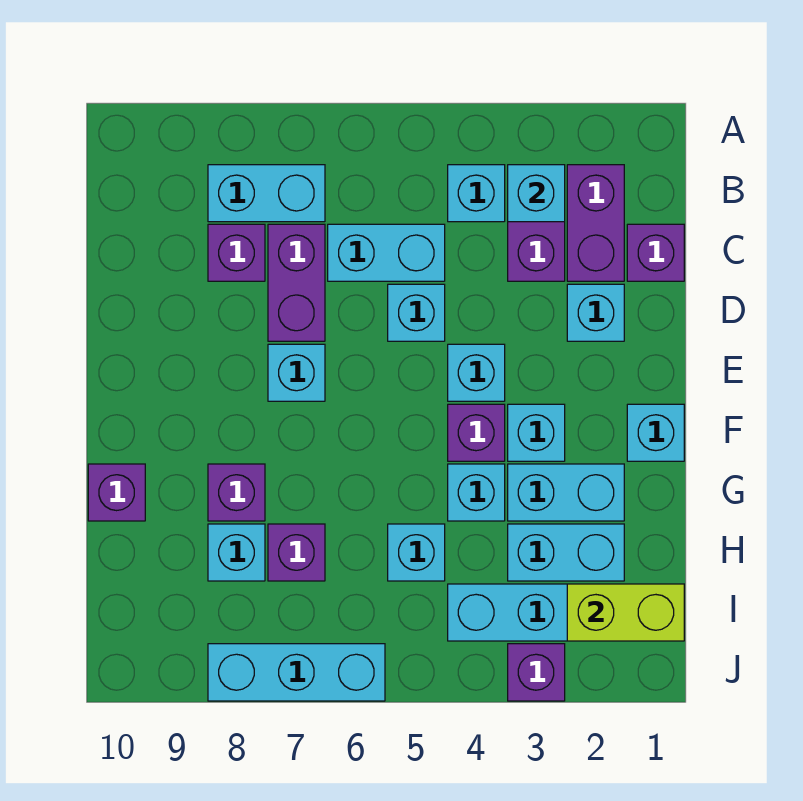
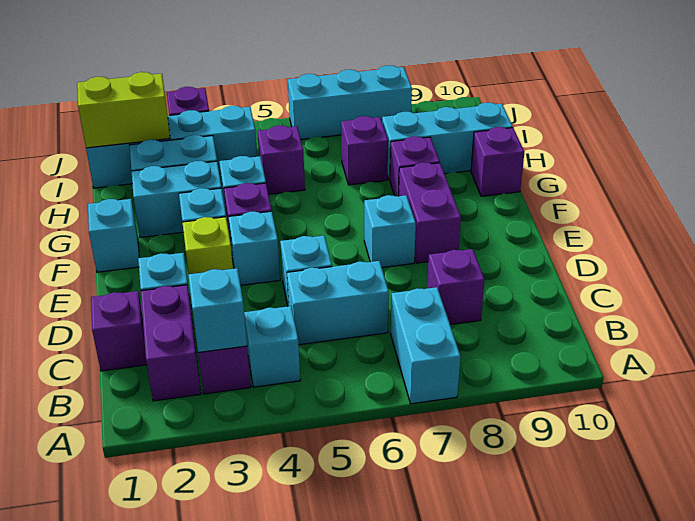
cyan 1x2 brick [208,165,325,222] -> cyan 1x2 brick turned to [391,287,461,404]
purple 1x2 brick [268,224,325,341] -> purple 1x2 brick moved to [399,163,461,263]
none -> lime 1x1 brick [182,217,233,274]
cyan 1x1 brick [388,524,445,581] -> purple 1x1 brick [258,125,305,194]
cyan 1x1 brick [208,524,265,581] -> cyan 1x3 brick [382,103,513,180]

